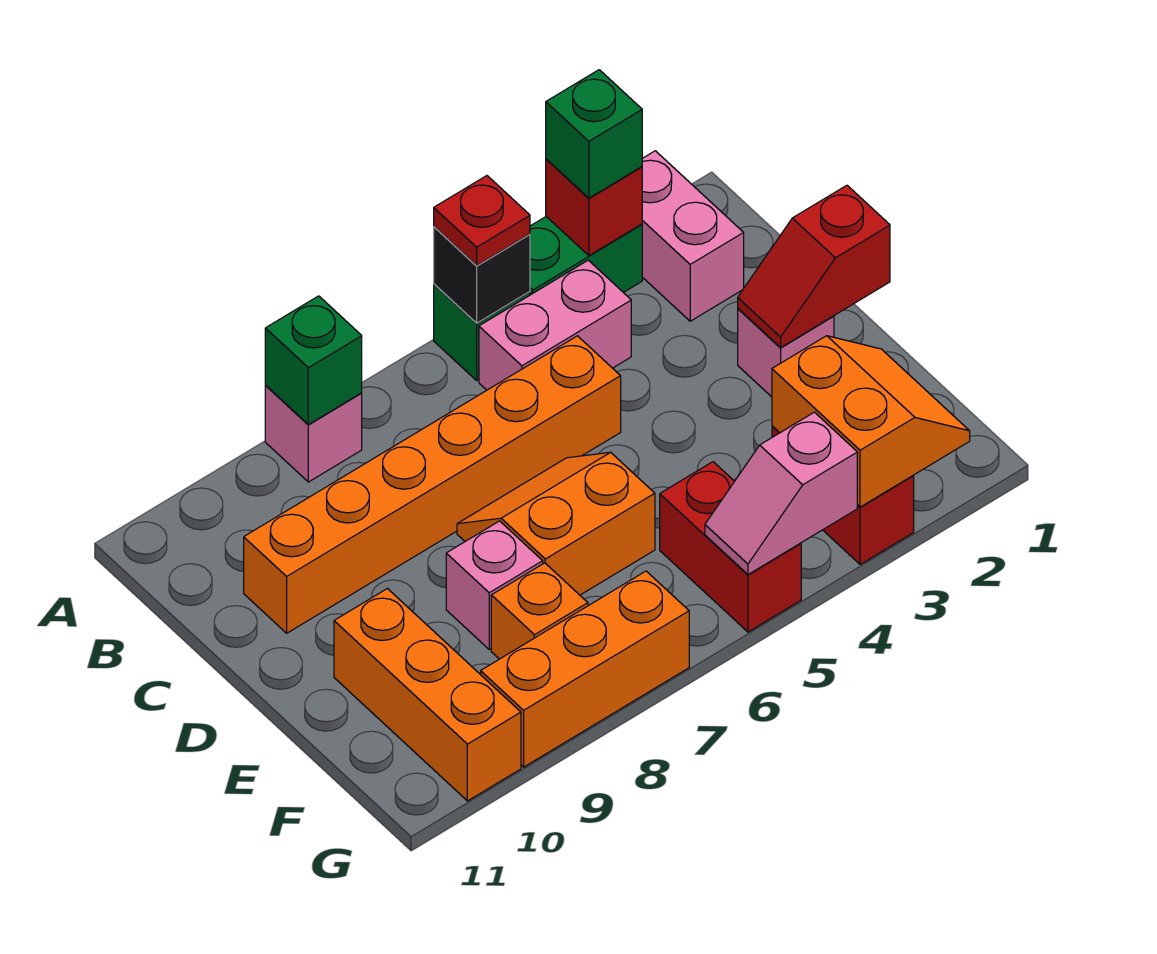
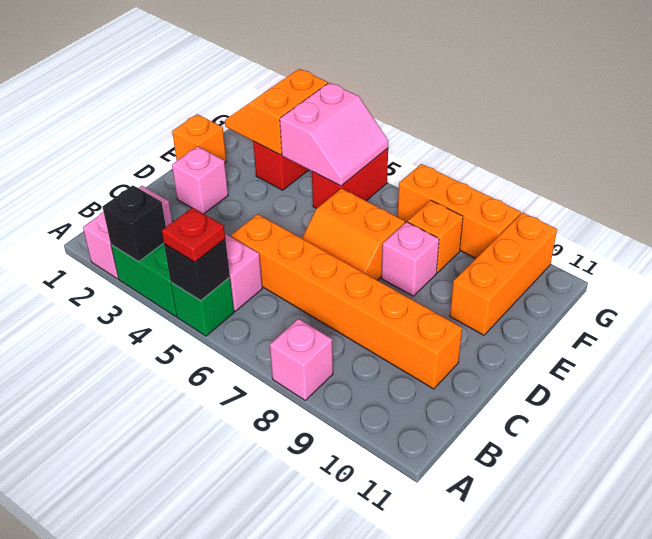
red 1x1 brick [546,159,642,256] -> black 1x1 brick [103,185,166,262]
green 1x1 brick [546,70,642,198] -> none
green 1x1 brick [265,296,362,424] -> none
red 1x2 slope [738,185,890,347] -> none
none -> orange 1x1 brick [172,114,227,163]
pink 1x2 slope [705,412,857,574] -> pink 2x2 slope [280,83,388,186]

